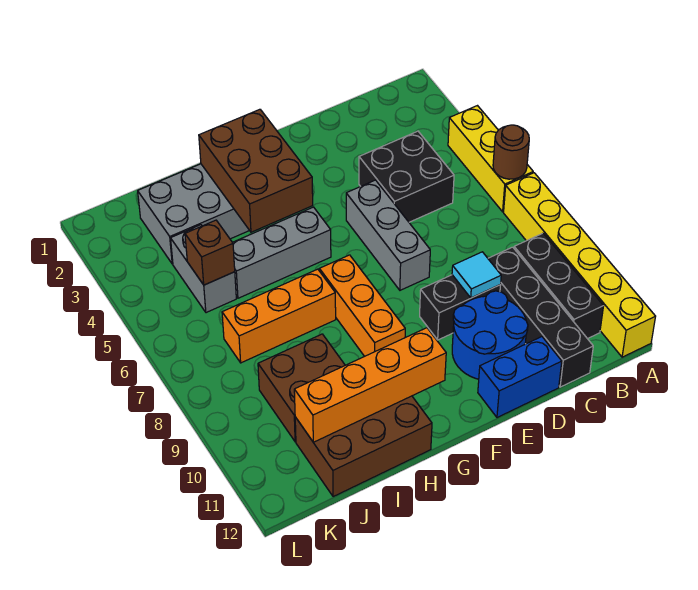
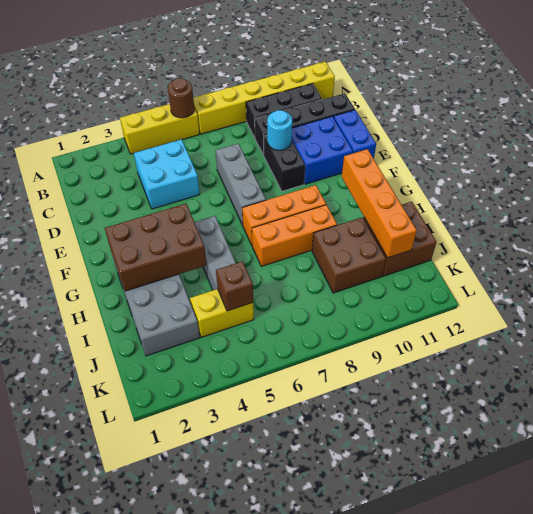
black 2x2 brick [359,131,454,222] -> cyan 2x2 brick [134,139,200,209]
cyan 1x1 tile [452,252,501,298] -> cyan 1x1 round brick [267,110,292,150]
blue 2x2 round brick [452,291,528,379] -> blue 2x2 brick [292,116,353,184]
grey 1x3 brick [346,180,430,290] -> grey 1x3 brick turned to [216,144,266,225]
orange 1x3 brick [222,269,336,363] -> orange 1x3 brick turned to [252,205,337,266]
brown 2x3 brick [295,396,432,497] -> brown 2x2 brick [364,202,437,276]
grey 1x2 brick [171,225,236,313] -> yellow 1x2 brick [190,289,254,337]

